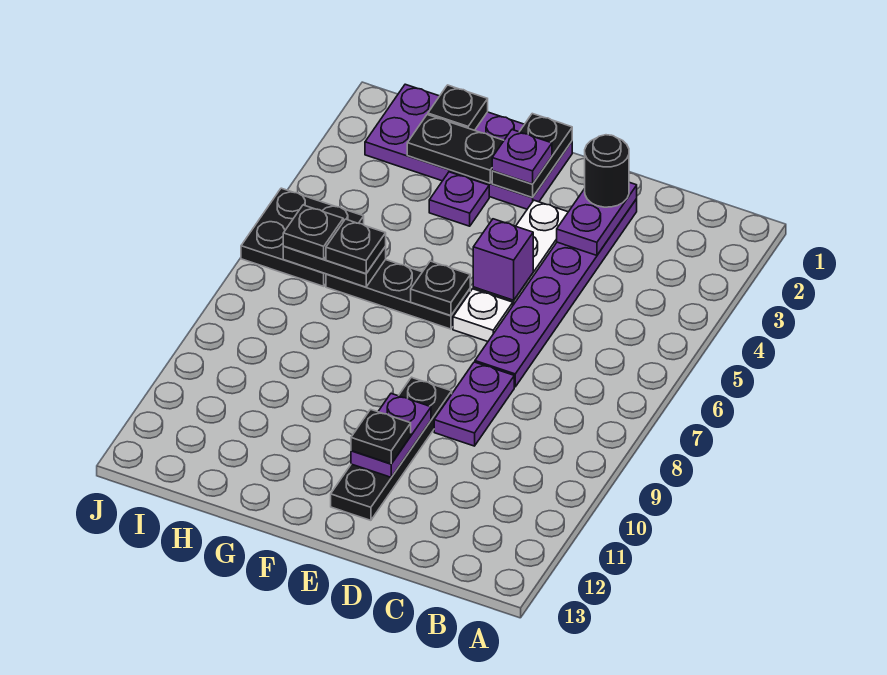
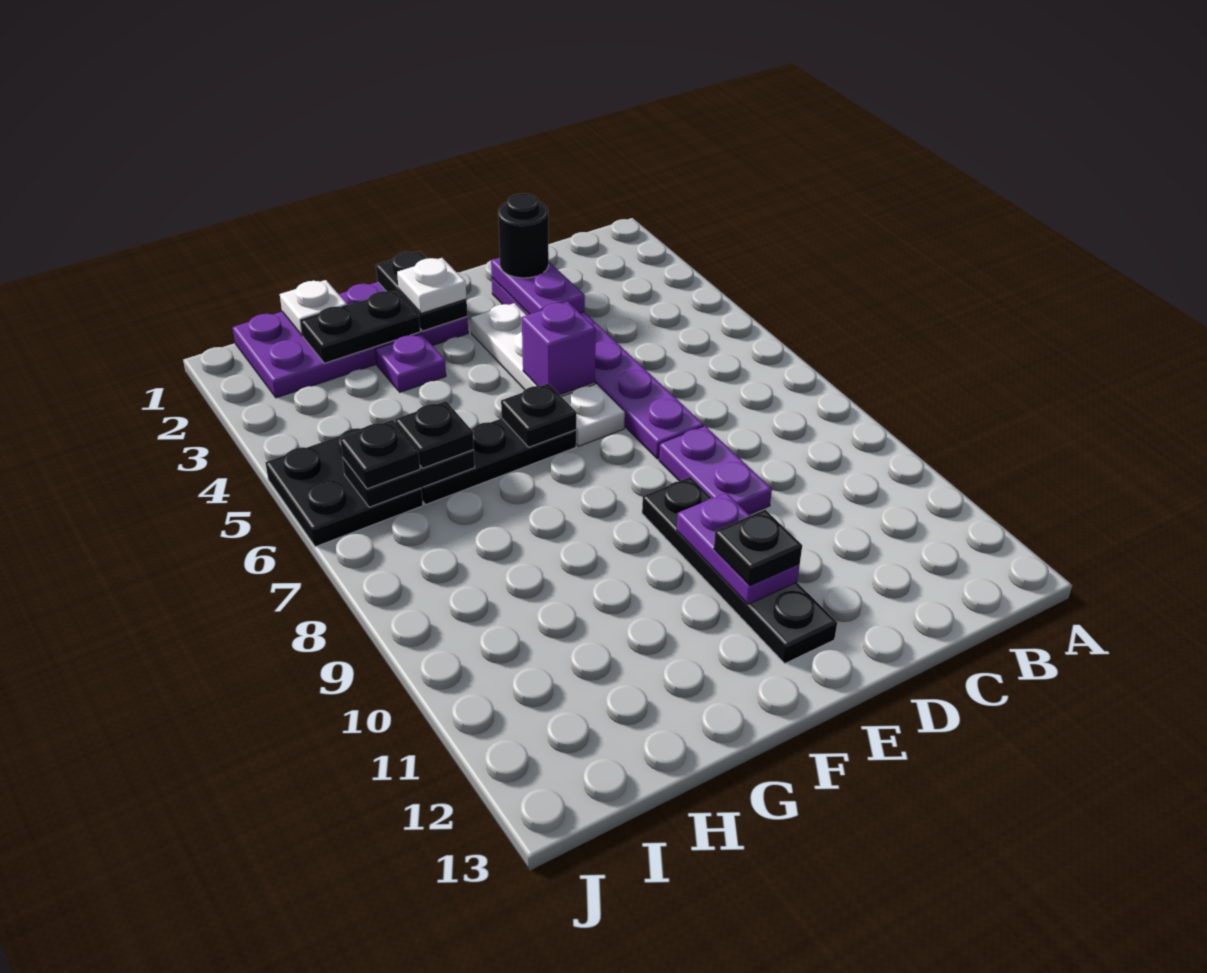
purple 1x1 plate [492,130,552,184] -> white 1x1 plate [397,258,467,313]
black 1x1 plate [428,85,488,130] -> white 1x1 plate [280,280,347,336]

